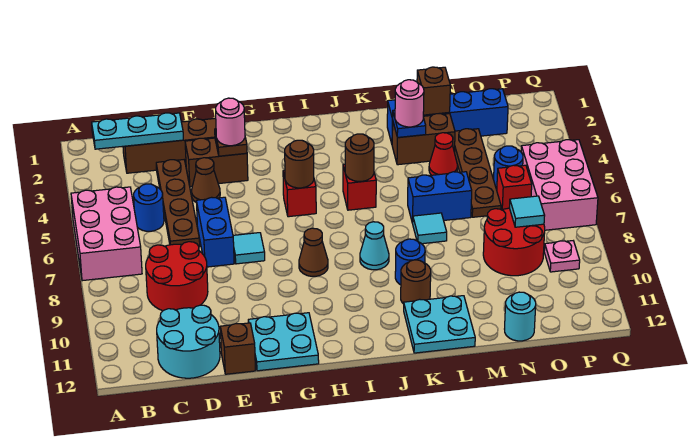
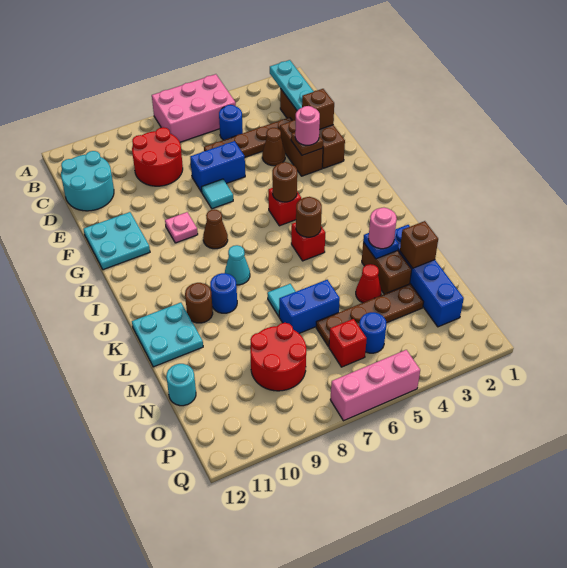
brown 1x1 brick [220,323,255,374] -> brown 1x1 brick moved to [302,89,334,130]
blue 1x2 brick [408,172,472,223] -> blue 1x2 brick turned to [279,280,340,333]
cyan 1x1 tile [509,196,545,227] -> none
pink 2x3 brick [521,140,598,230] -> pink 1x3 brick [330,350,420,421]
pink 1x1 plate [544,241,580,272] -> pink 1x1 plate moved to [165,212,198,243]

